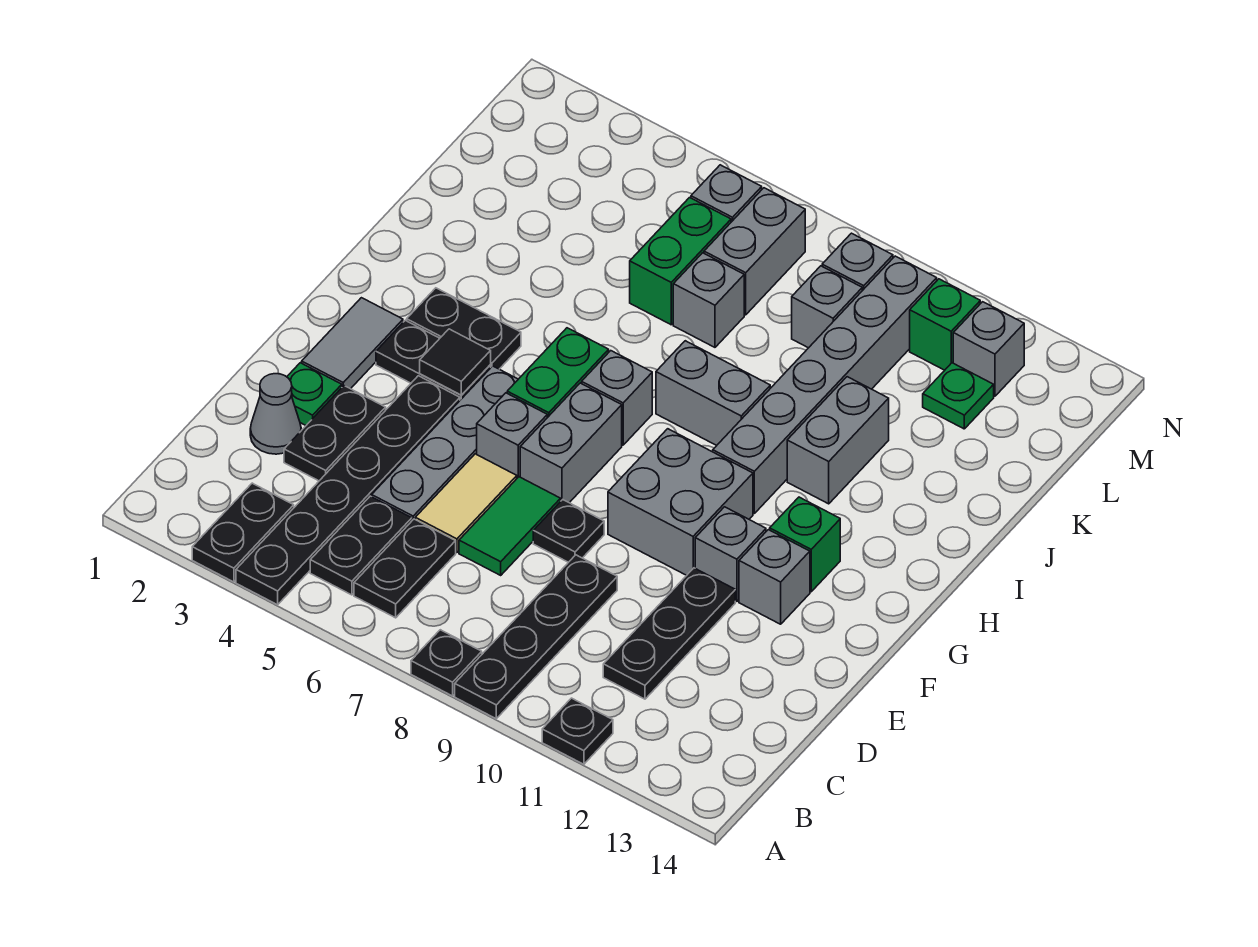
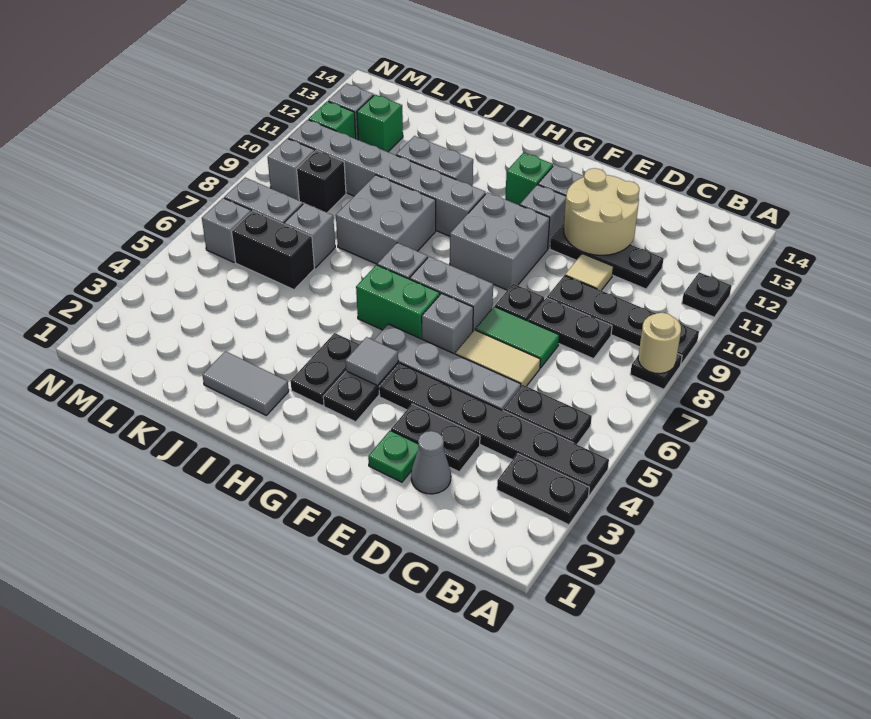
none -> tan 1x1 round brick [638,313,681,374]
black 1x2 plate [354,519,456,618] -> black 1x2 plate moved to [528,298,612,359]
none -> tan 1x1 tile [565,254,613,290]
none -> tan 2x2 round brick [564,168,640,255]
grey 1x2 tile [302,298,403,389] -> grey 1x2 tile moved to [202,351,289,415]
black 1x1 tile [420,329,491,395] -> grey 1x1 tile [345,337,398,386]
grey 1x2 brick [656,341,770,446] -> grey 2x2 brick [336,175,436,264]
green 1x2 brick [630,198,731,325] -> black 1x2 brick [232,211,314,290]
grey 1x1 brick [792,266,862,348] -> black 1x1 brick [297,150,346,213]
green 1x1 plate [923,363,994,429] -> green 1x1 brick [357,95,403,152]

